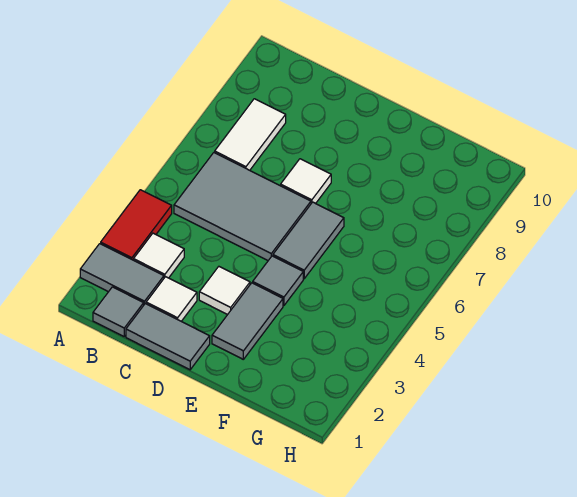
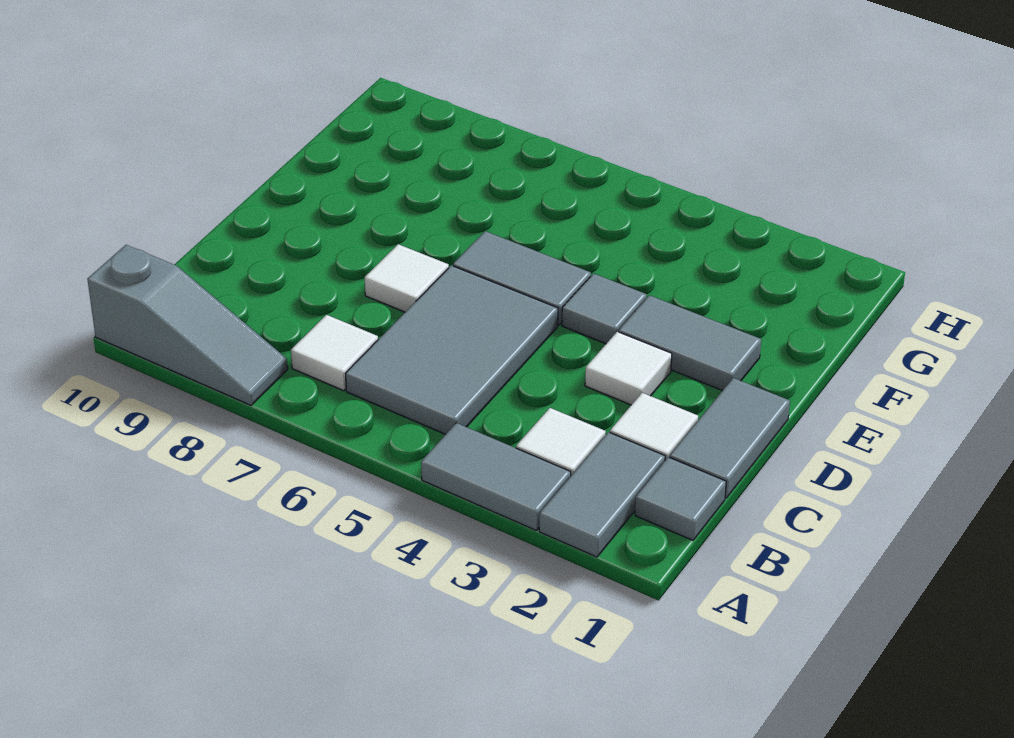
red 1x2 tile [101,190,172,260] -> grey 1x2 tile [421,423,571,530]
none -> grey 1x3 slope [87,245,288,405]
white 1x2 tile [215,99,286,170] -> white 1x1 tile [291,315,378,391]

